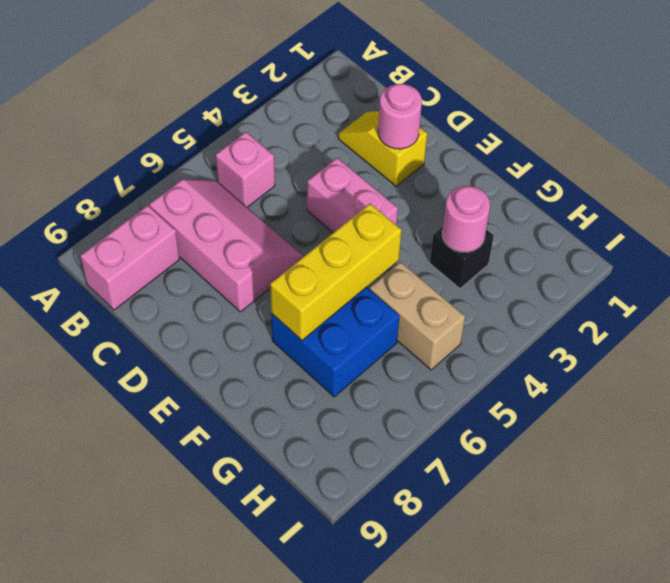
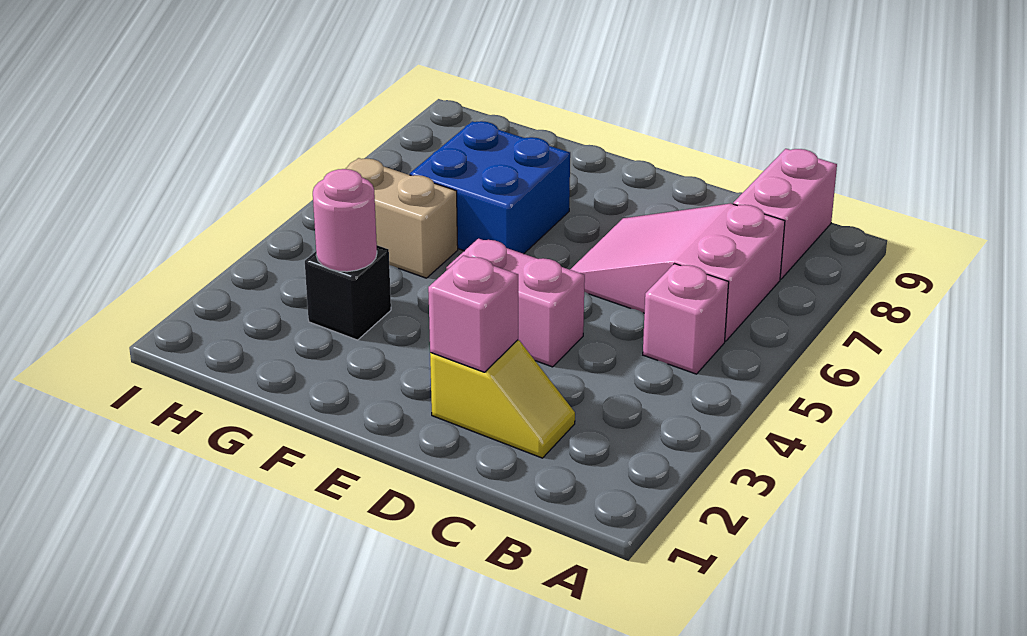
pink 2x3 slope [149,180,303,312] -> pink 2x3 slope turned to [570,203,785,341]
pink 1x1 round brick [378,84,422,149] -> pink 1x1 brick [428,255,518,372]
yellow 1x3 brick [270,204,402,340] -> none

